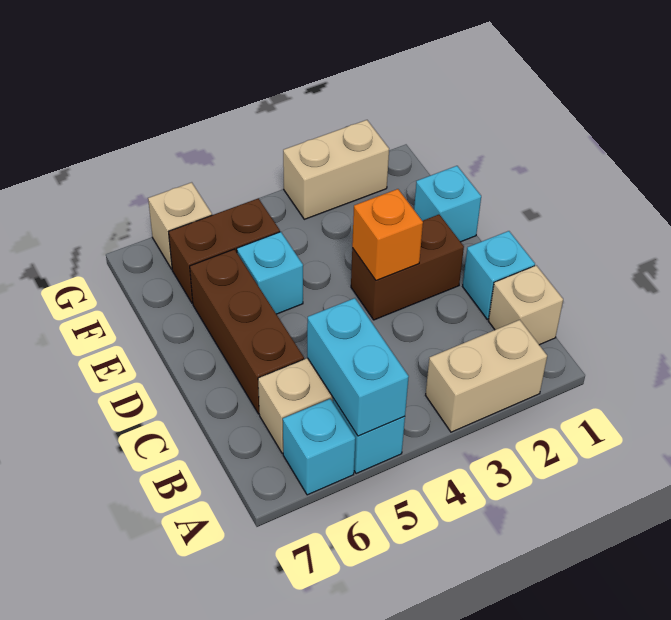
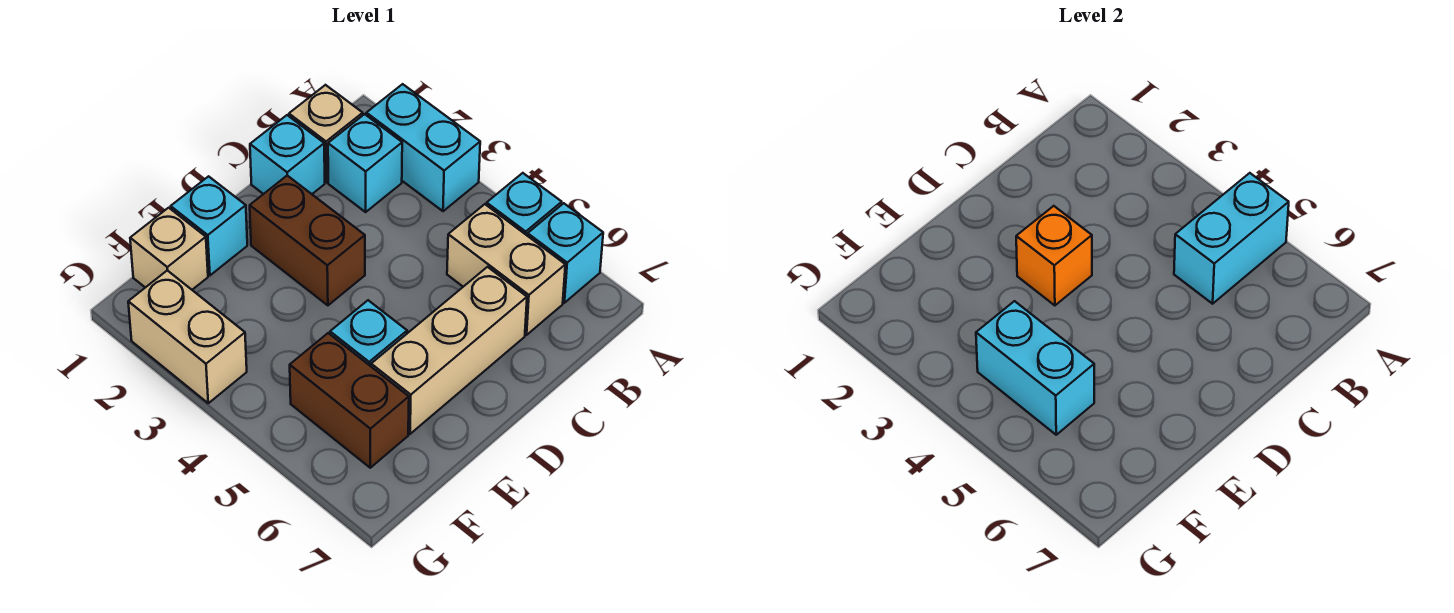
tan 1x2 brick [426,320,547,432] -> cyan 1x2 brick [366,84,480,211]
none -> cyan 1x1 brick [328,114,402,212]
brown 1x3 brick [190,249,304,414] -> tan 1x3 brick [371,267,527,434]
none -> cyan 1x2 brick [976,301,1094,435]
tan 1x1 brick [148,182,212,269] -> tan 1x1 brick moved to [130,208,208,290]

